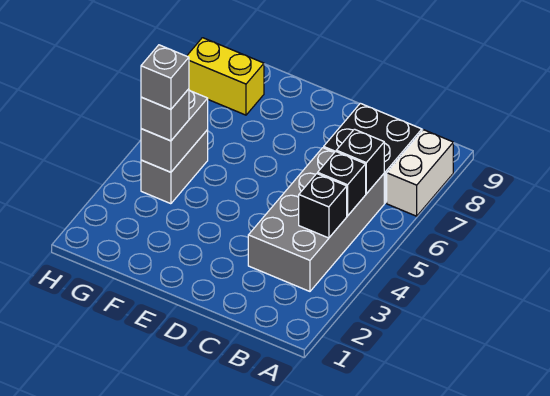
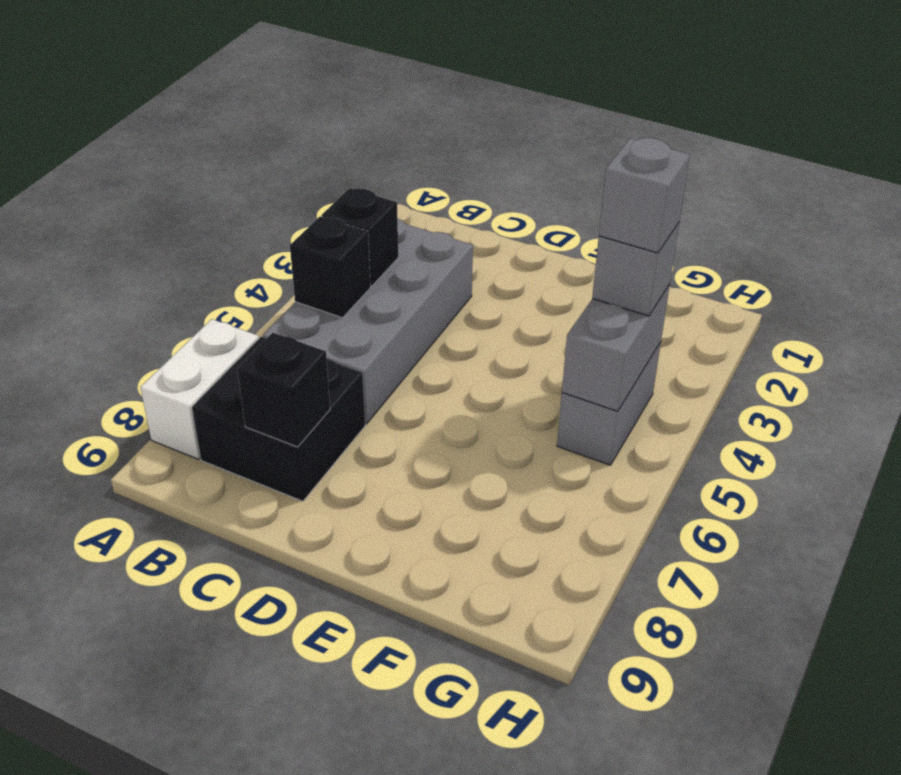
black 1x1 brick [336,129,384,194] -> black 1x1 brick moved to [237,333,330,447]
yellow 1x2 brick [187,38,264,115] -> none

